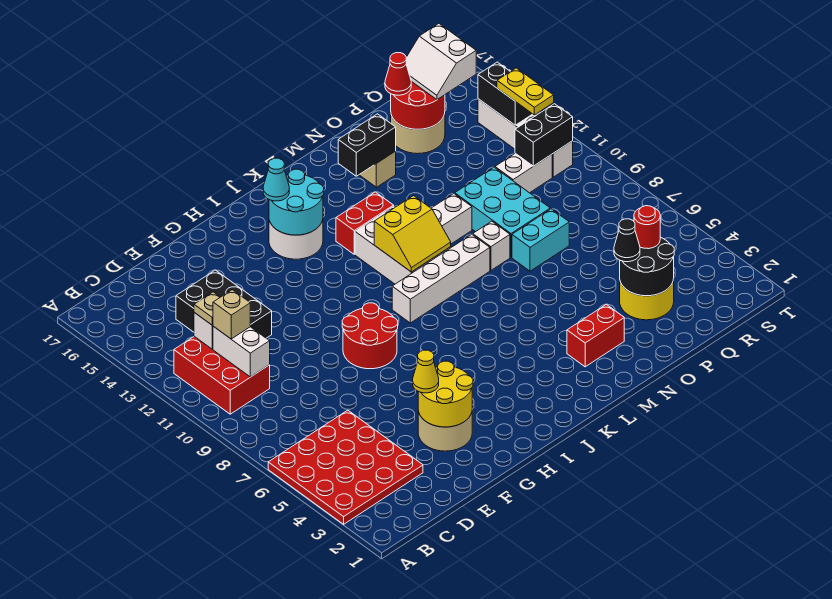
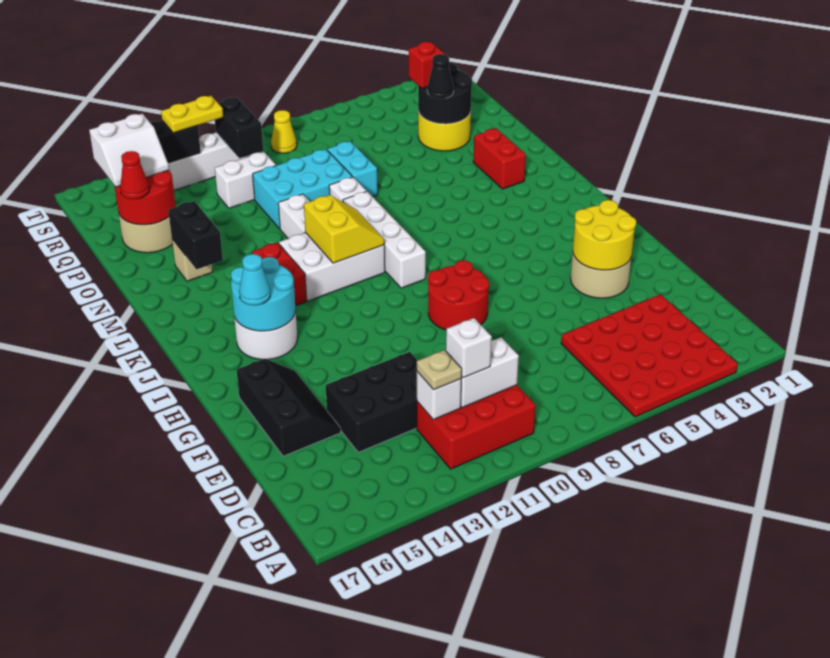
tan 1x1 brick [213,290,250,339] -> white 1x1 brick [446,318,492,378]
none -> black 2x3 slope [237,359,341,456]
yellow 1x1 cone [413,350,439,393] -> yellow 1x1 cone moved to [271,110,297,153]
red 1x1 round brick [634,206,660,249] -> red 1x1 brick [409,42,444,88]
white 1x2 brick [495,153,552,193] -> white 1x2 brick turned to [215,152,276,208]

